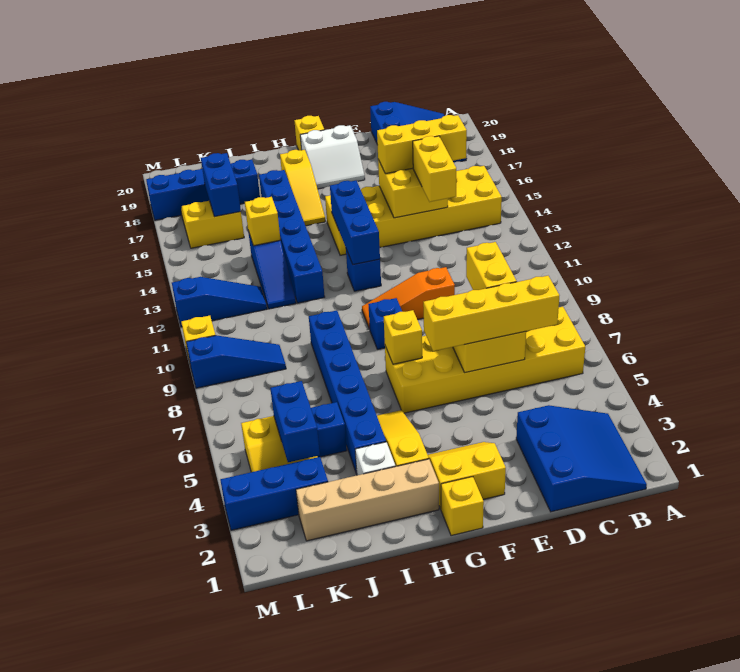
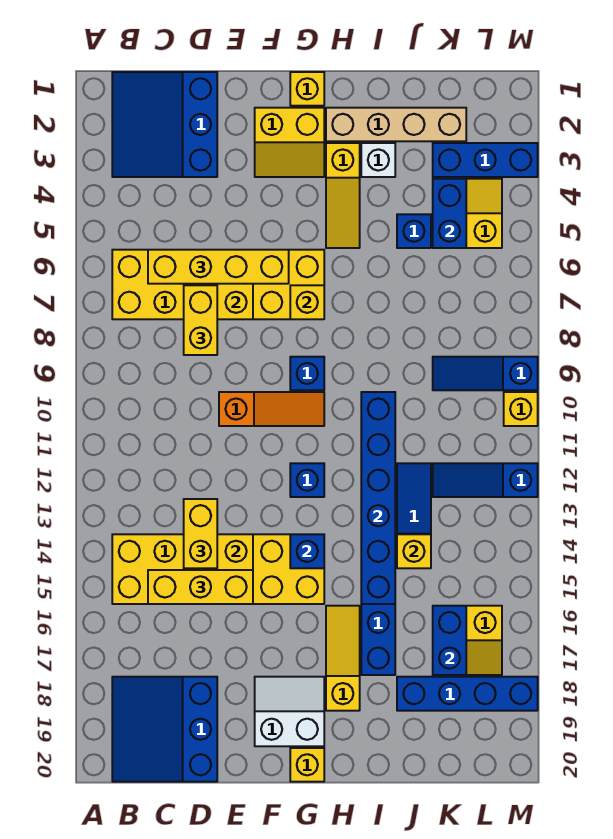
blue 1x3 brick [330,181,380,265] -> blue 1x1 brick [290,534,324,568]
blue 1x6 brick [309,310,386,474] -> blue 1x6 brick moved to [361,392,395,604]

